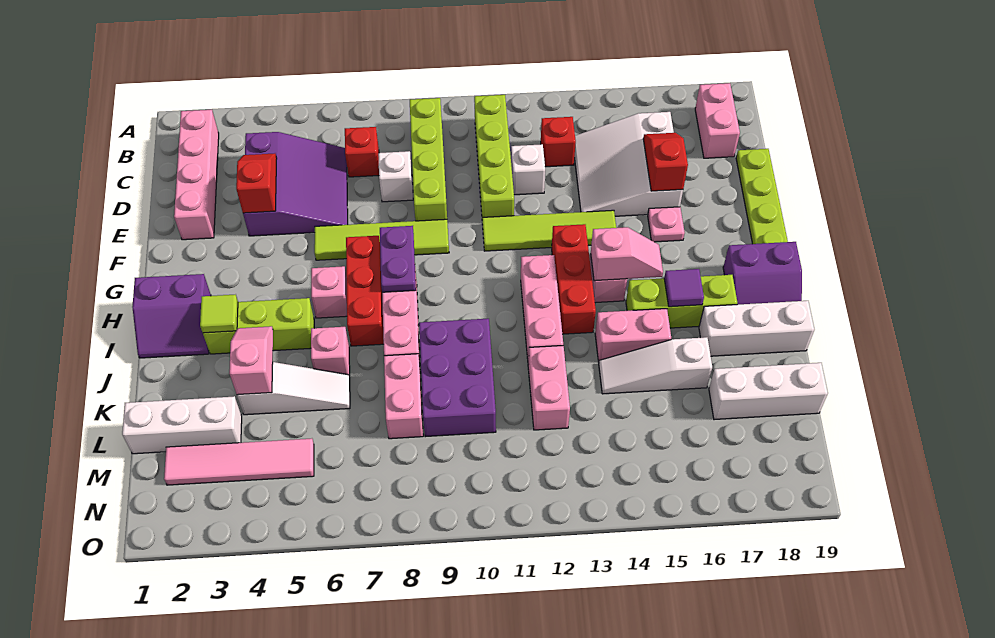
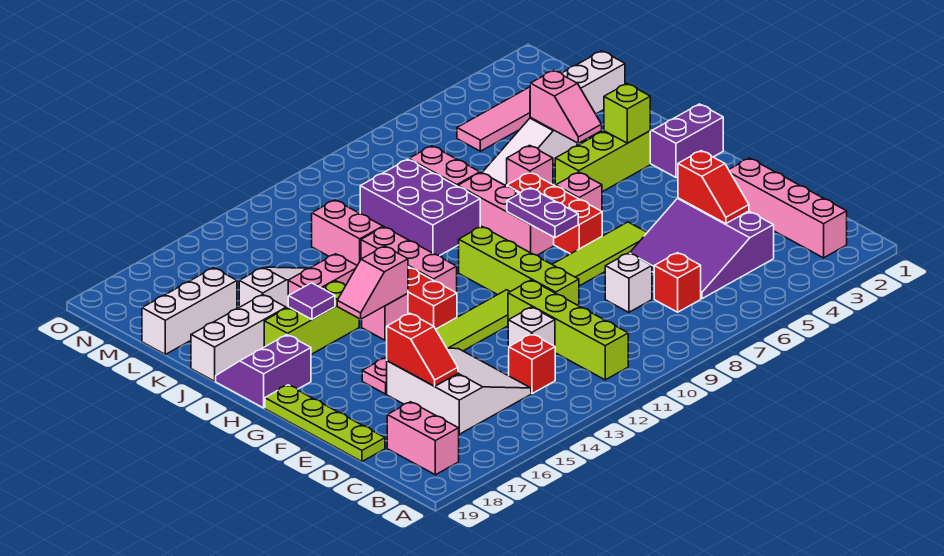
lime 1x4 brick [410,98,447,221] -> lime 1x4 brick moved to [459,226,579,306]
lime 1x1 tile [200,295,238,333] -> lime 1x1 brick [604,84,650,143]

